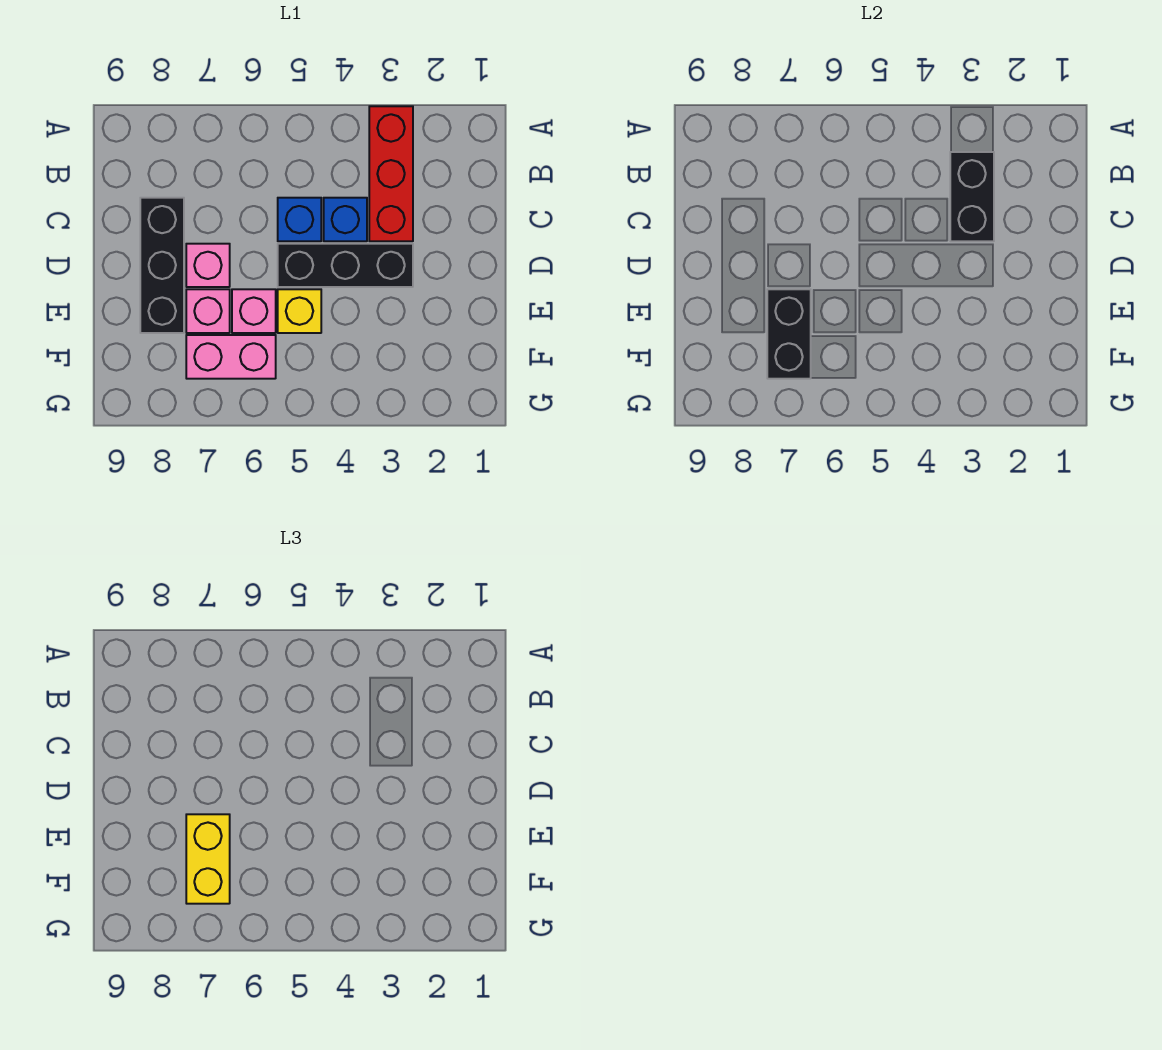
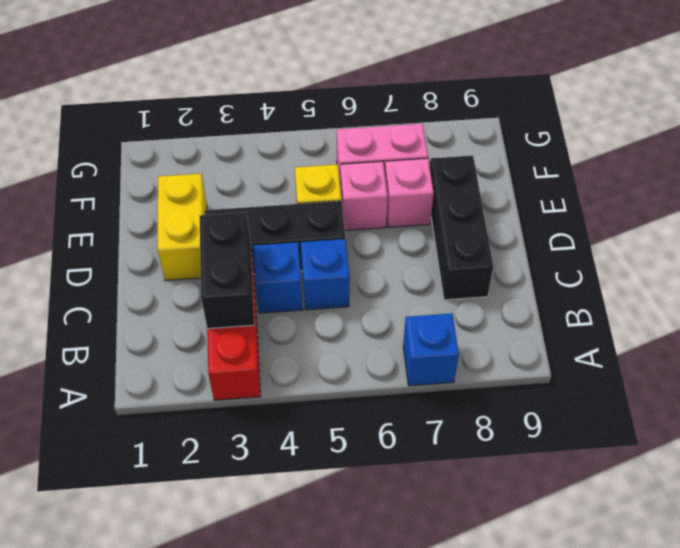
none -> blue 1x1 brick [403,313,459,386]
pink 1x1 brick [186,244,230,287] -> none
black 1x2 brick [767,289,811,379] -> none
yellow 1x2 brick [186,814,230,904] -> yellow 1x2 brick moved to [158,174,207,281]

